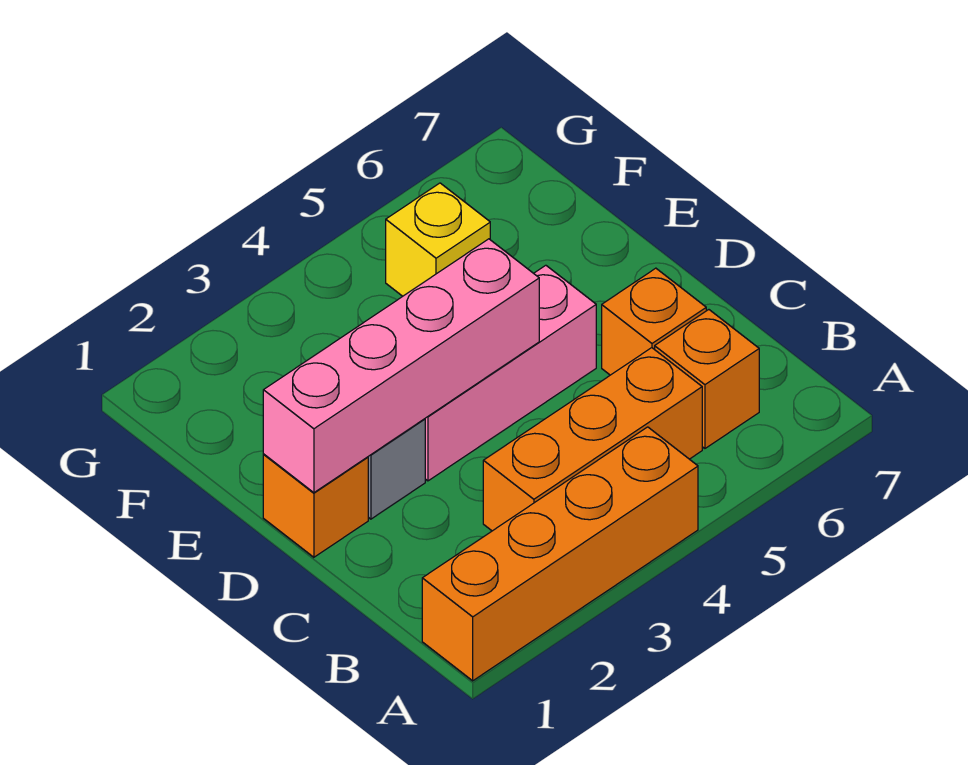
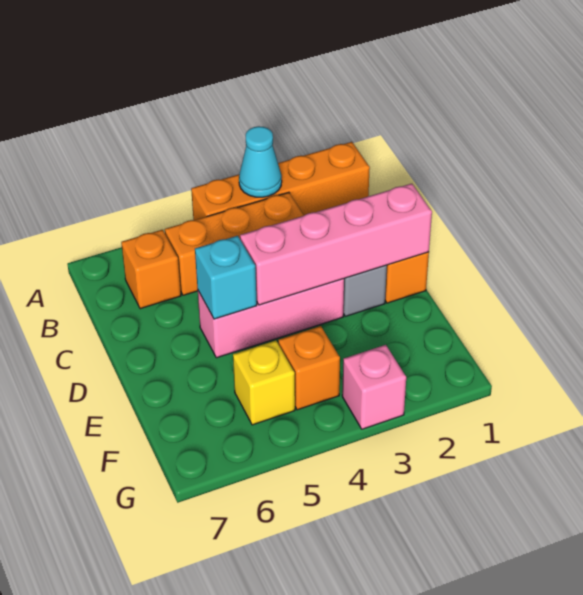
none -> cyan 1x1 cone [239,126,282,197]
orange 1x1 brick [602,268,706,375] -> orange 1x1 brick moved to [278,326,340,410]
none -> cyan 1x1 brick [195,236,257,319]
none -> pink 1x1 brick [342,345,406,429]

